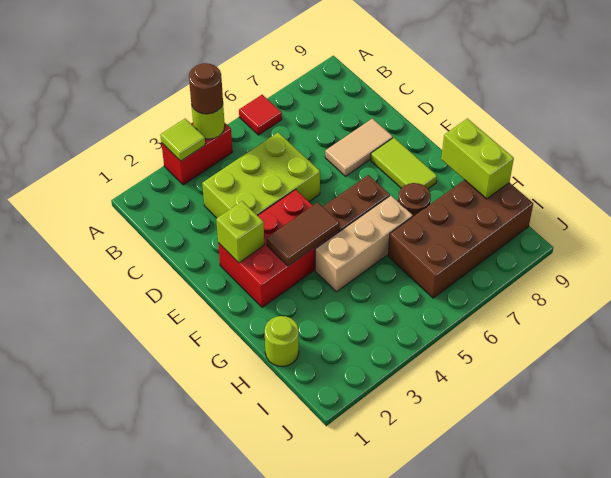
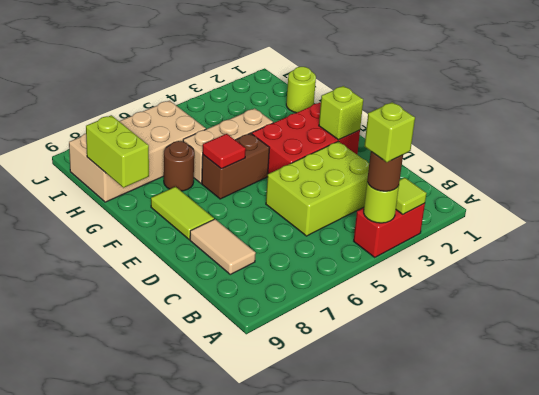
none -> lime 1x1 brick [364,102,415,162]
red 1x1 tile [239,95,282,135] -> red 1x1 tile moved to [203,134,246,169]
tan 1x2 tile [325,119,393,176] -> tan 1x2 tile turned to [190,219,256,274]
brown 1x2 tile [267,202,339,266] -> none
brown 2x4 brick [388,180,533,298] -> tan 2x4 brick [69,101,206,202]

